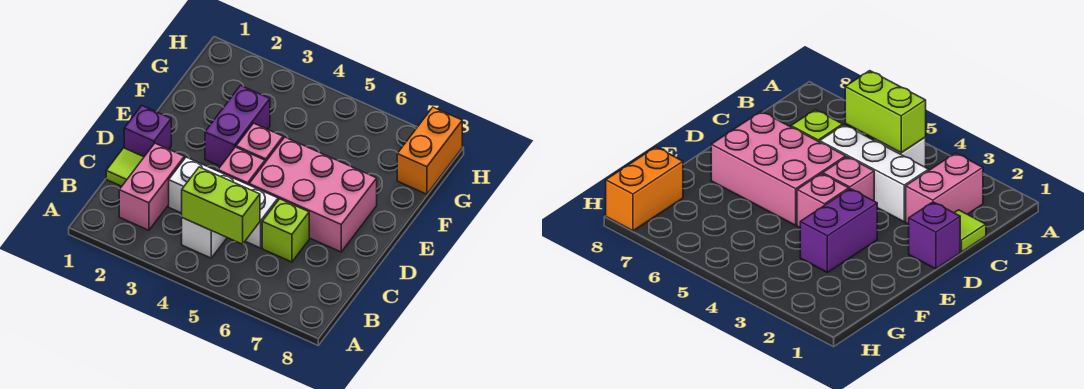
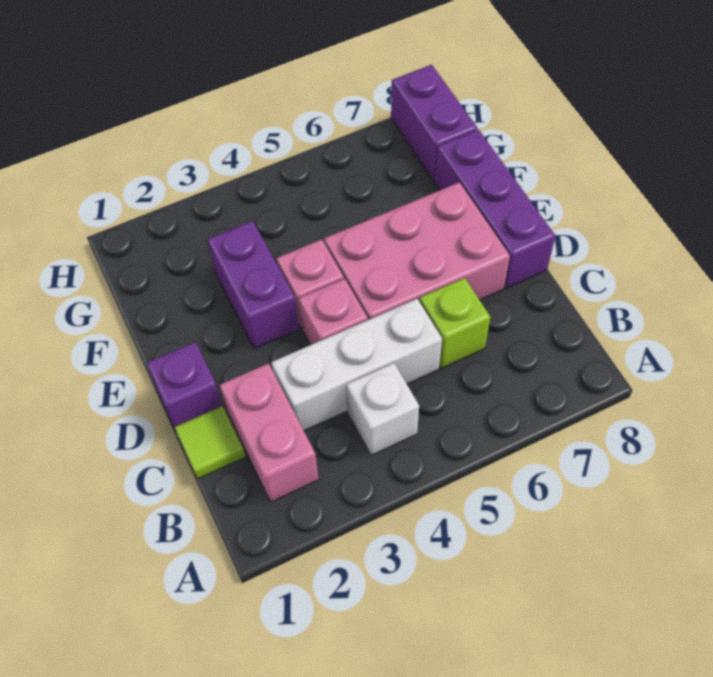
lime 1x2 brick [182,167,260,244] -> none
none -> purple 1x3 brick [435,130,555,288]
orange 1x2 brick [397,107,462,194] -> purple 1x2 brick [391,65,477,181]

